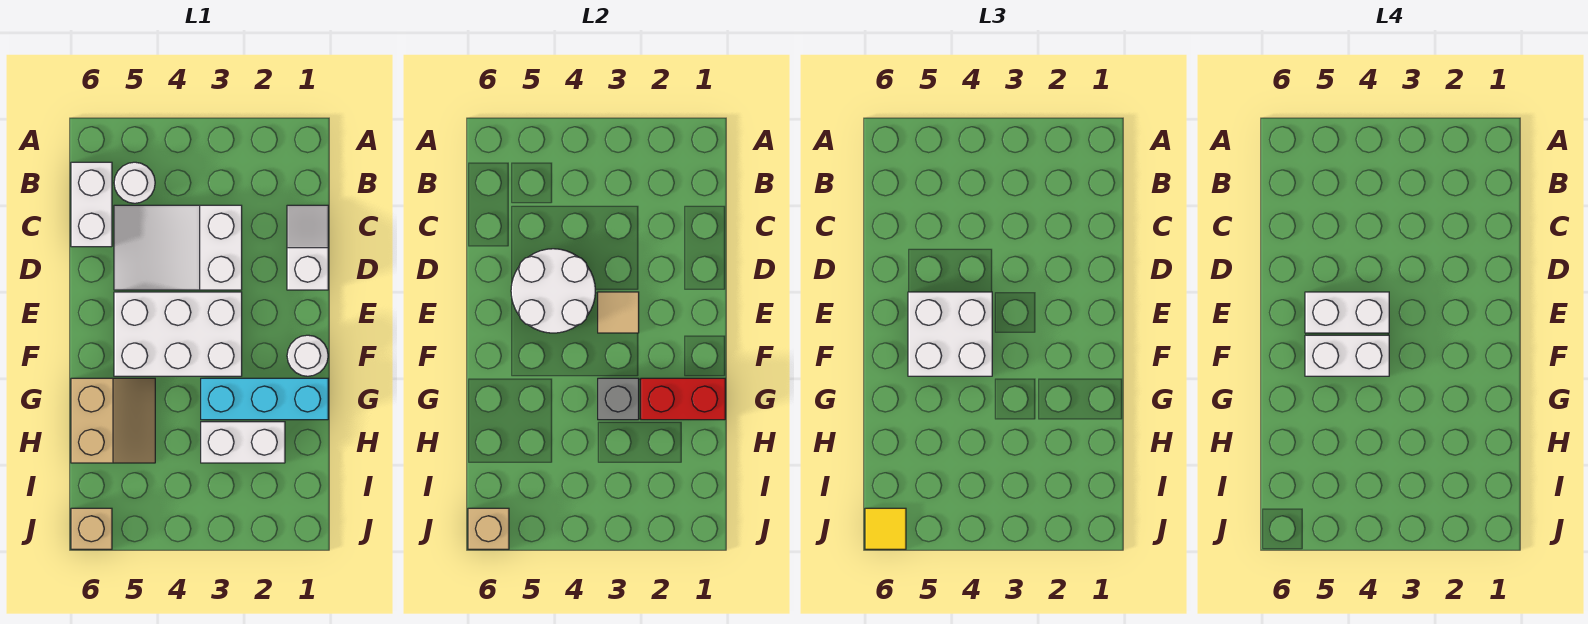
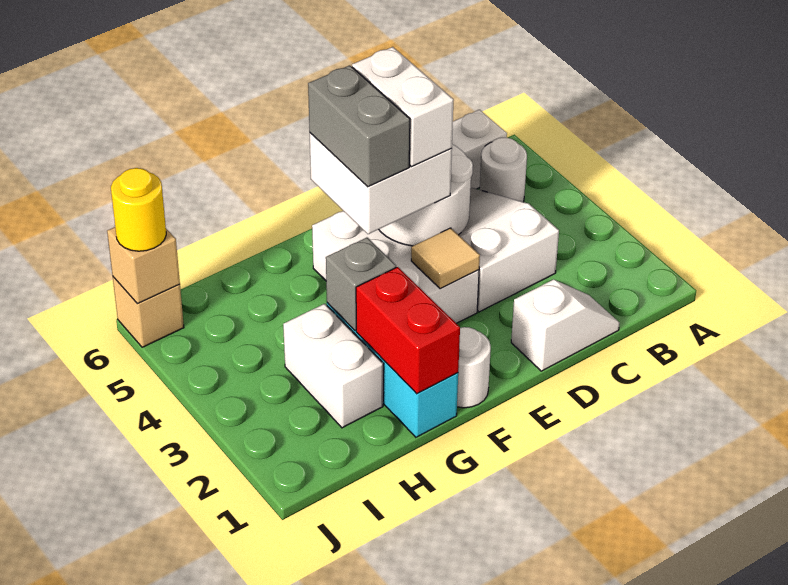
white 1x2 brick [1305,335,1389,376] -> grey 1x2 brick [308,65,410,187]
tan 2x2 slope [71,378,155,463] -> none
yellow 1x1 tile [865,508,906,549] -> yellow 1x1 round brick [111,168,166,251]

